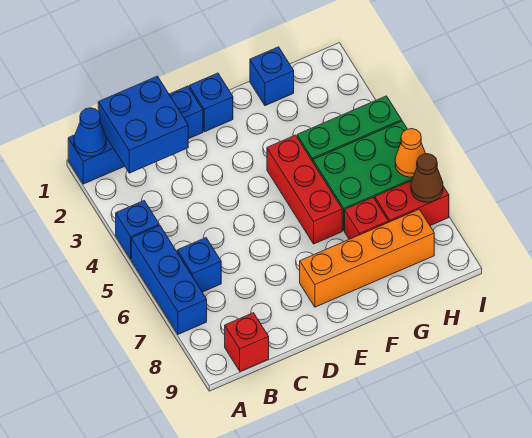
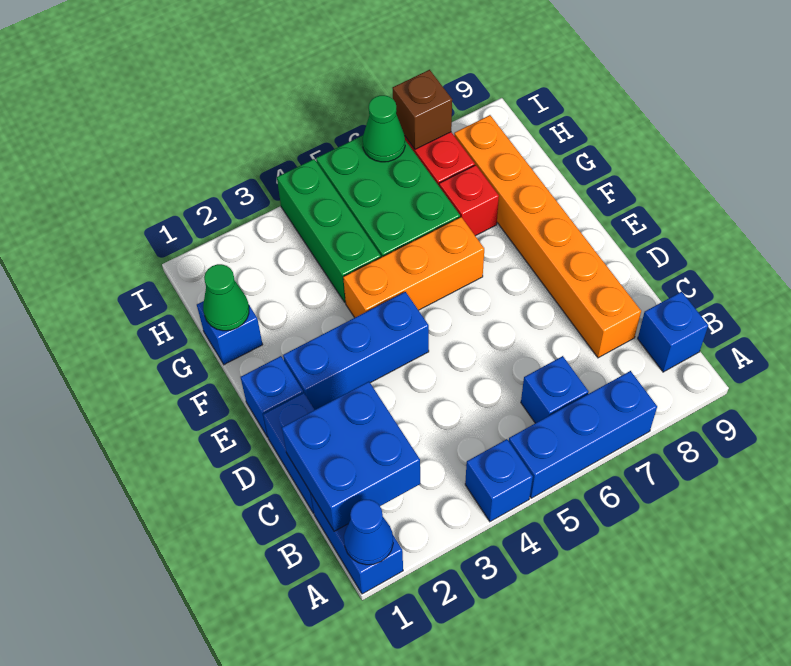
red 1x1 brick [225,313,269,371] -> blue 1x1 brick [638,292,708,372]
none -> blue 1x3 brick [283,292,429,410]
orange 1x4 brick [300,209,434,307] -> orange 1x6 brick [454,115,641,358]
red 1x3 brick [267,135,342,244] -> orange 1x3 brick [343,217,484,318]
none -> green 1x1 cone [203,264,249,331]
orange 1x1 cone [395,129,426,177] -> green 1x1 cone [363,95,405,162]
brown 1x1 cone [411,154,443,202] -> brown 1x1 brick [393,70,452,149]

